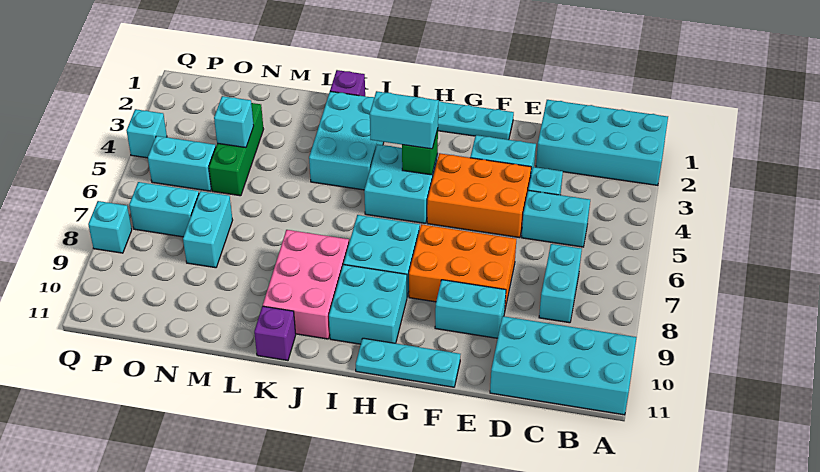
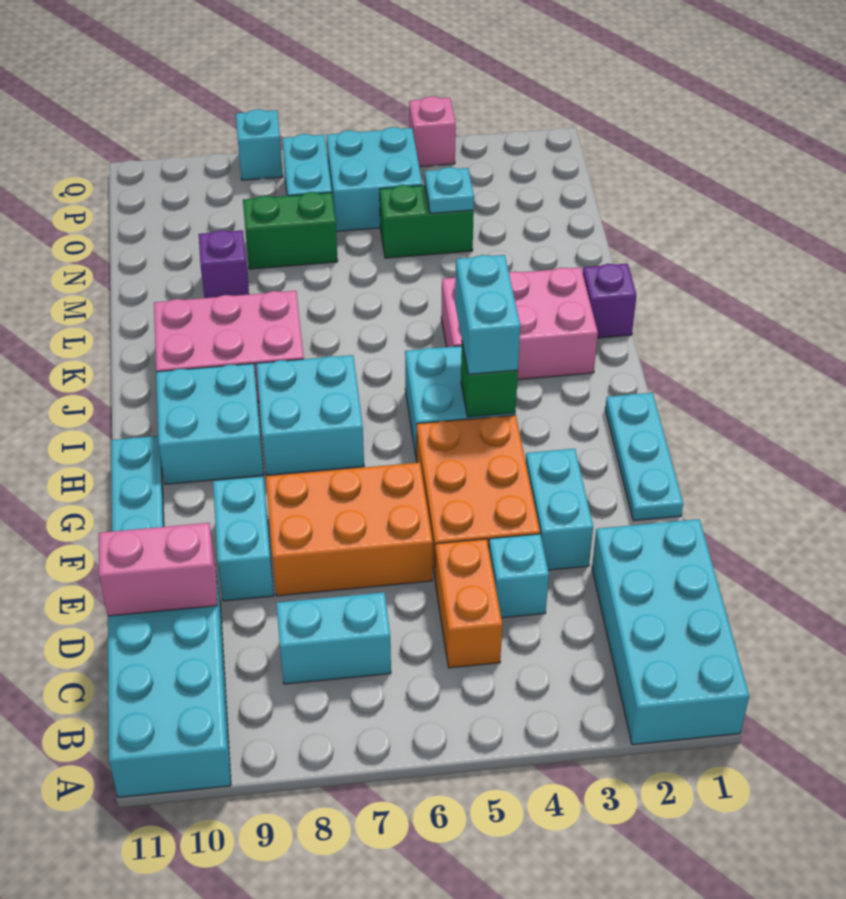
cyan 1x2 brick [522,190,590,247] -> orange 1x2 brick [435,539,502,668]
none -> pink 1x2 brick [99,523,217,616]
orange 2x3 brick [409,224,516,309] -> orange 2x3 brick turned to [266,462,433,596]
cyan 2x3 brick [309,91,384,190] -> pink 2x3 brick [441,267,598,380]
purple 1x1 brick [254,306,296,361] -> purple 1x1 brick moved to [199,230,249,298]
green 1x3 brick [209,103,264,196] -> green 1x2 brick [380,185,474,258]
cyan 1x1 brick [214,96,254,148] -> cyan 1x1 plate [425,167,474,213]
cyan 1x2 brick [183,191,233,268] -> green 1x2 brick [243,192,338,269]
cyan 1x2 brick [148,136,216,191] -> cyan 2x2 brick [327,127,422,231]
cyan 1x1 brick [127,109,167,158] -> pink 1x1 brick [409,96,456,167]

